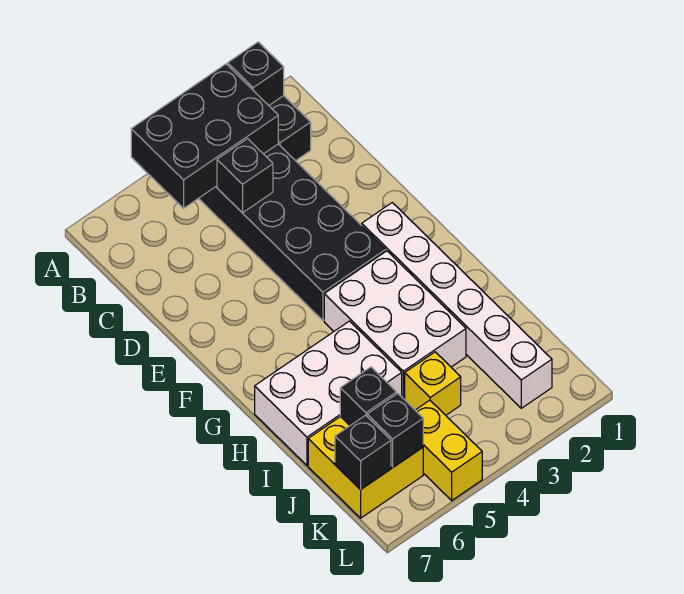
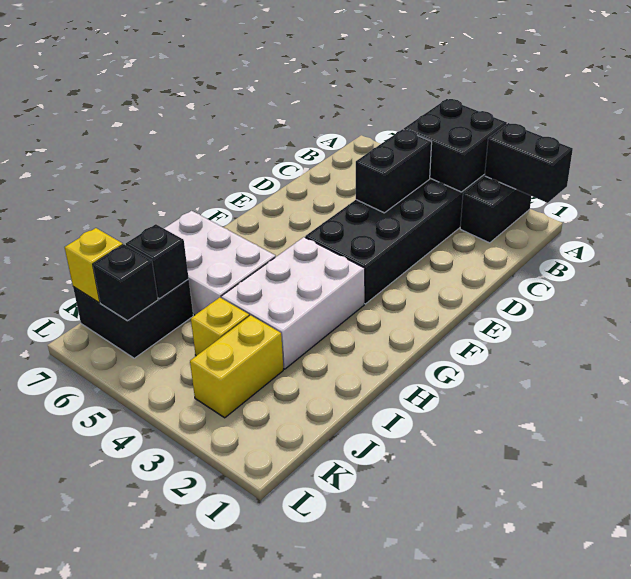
black 1x1 brick [228,42,284,105] -> black 1x2 brick [484,123,573,203]
black 2x3 brick [131,64,278,208] -> black 2x2 brick [404,99,507,192]
black 1x1 brick [217,139,273,213] -> black 1x2 brick [356,129,432,213]
white 1x6 brick [362,203,552,408] -> none
yellow 2x2 brick [308,416,423,518] -> black 2x2 brick [73,279,193,358]
yellow 1x2 brick [415,400,482,500] -> yellow 1x2 brick moved to [190,315,283,418]
black 1x1 brick [335,415,391,490] -> yellow 1x1 brick [65,228,123,303]

